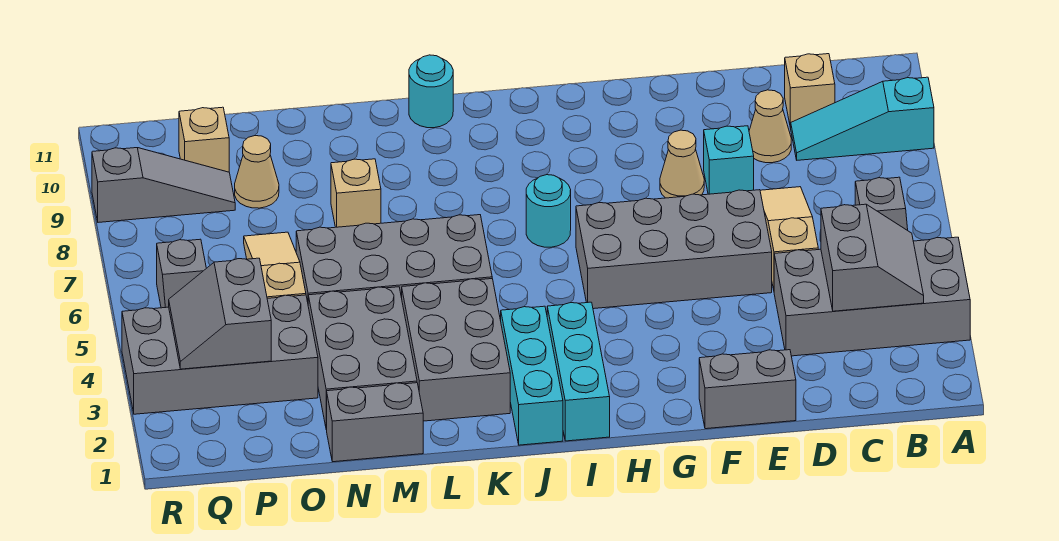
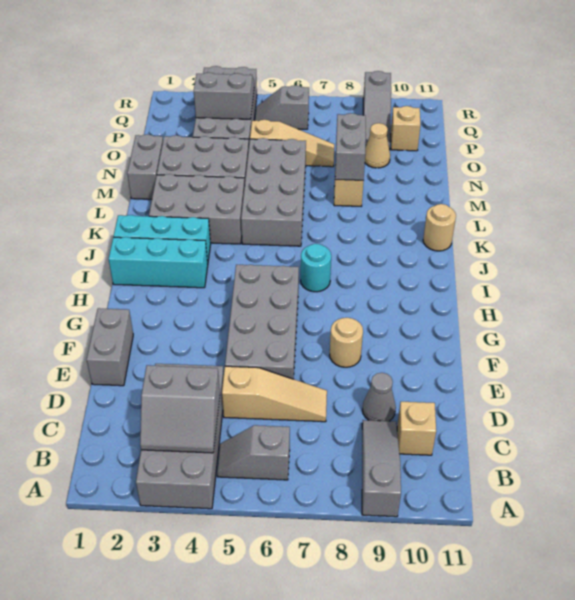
cyan 1x3 slope [791,77,934,160] -> grey 1x3 slope [362,420,401,517]
tan 1x1 cone [749,90,791,163] -> grey 1x1 cone [362,373,396,421]
cyan 1x1 brick [704,126,754,194] -> none
tan 1x1 cone [660,130,704,198] -> tan 1x1 round brick [330,318,363,367]
cyan 1x1 round brick [409,55,453,128] -> tan 1x1 round brick [423,204,456,251]
none -> grey 1x2 brick [335,113,366,180]

